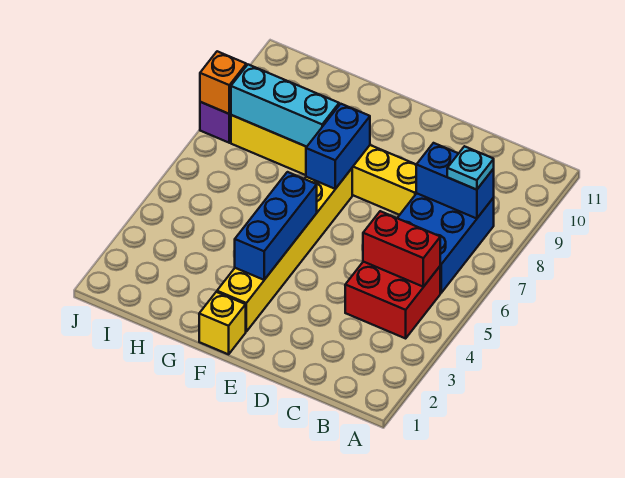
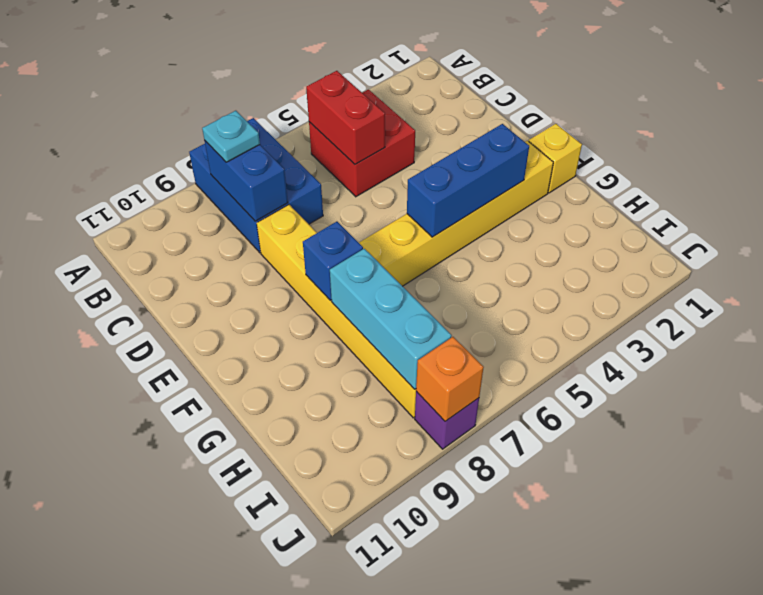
blue 2x3 brick [398,193,494,293] -> blue 2x3 brick turned to [189,118,323,253]
blue 1x2 brick [306,104,370,189] -> blue 1x1 brick [303,222,363,300]

